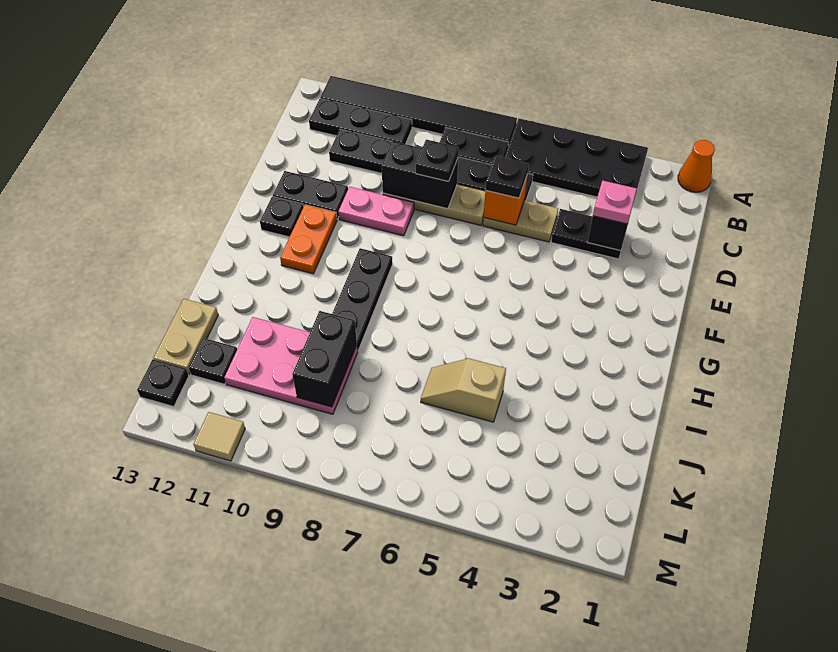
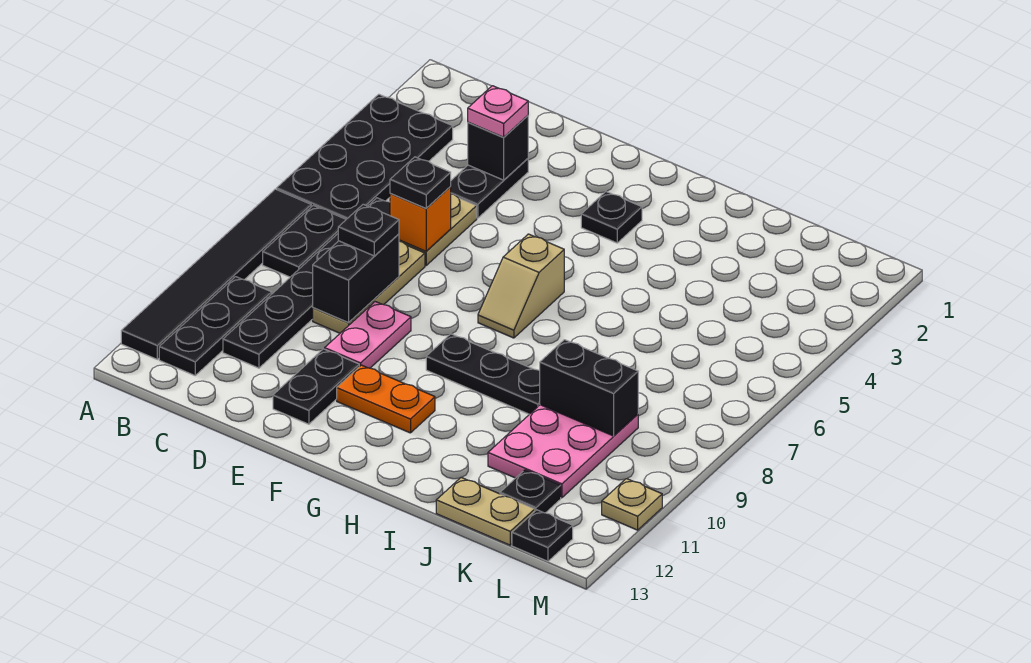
orange 1x1 cone [678,140,715,192] -> none
black 1x1 plate [260,197,304,237] -> black 1x1 plate moved to [581,192,642,243]
tan 1x2 slope [421,358,506,422] -> tan 1x2 slope moved to [478,234,564,338]
tan 1x1 tile [193,412,245,461] -> tan 1x1 plate [602,479,662,530]

